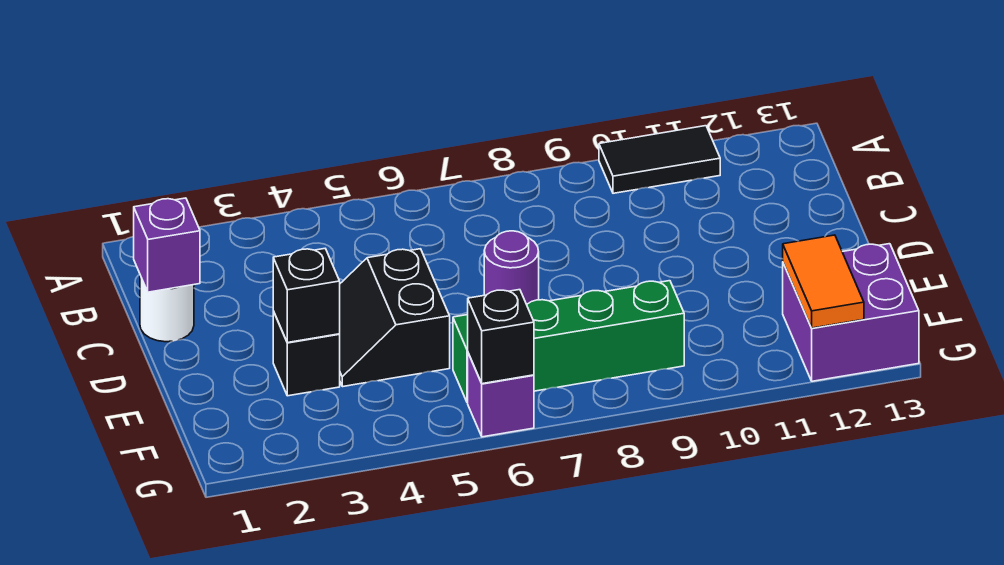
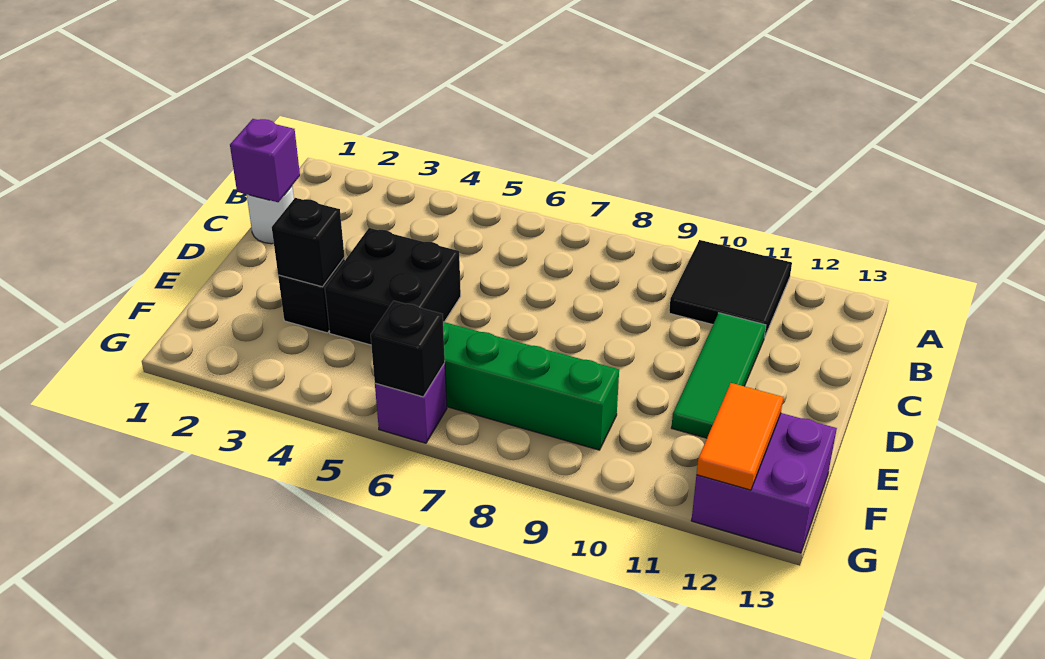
black 1x2 tile [599,126,720,193] -> black 2x2 tile [669,240,792,338]
none -> green 1x3 tile [671,313,766,438]
black 2x2 slope [340,249,450,387] -> black 2x2 brick [325,228,461,345]
purple 1x1 round brick [484,231,539,305] -> none

